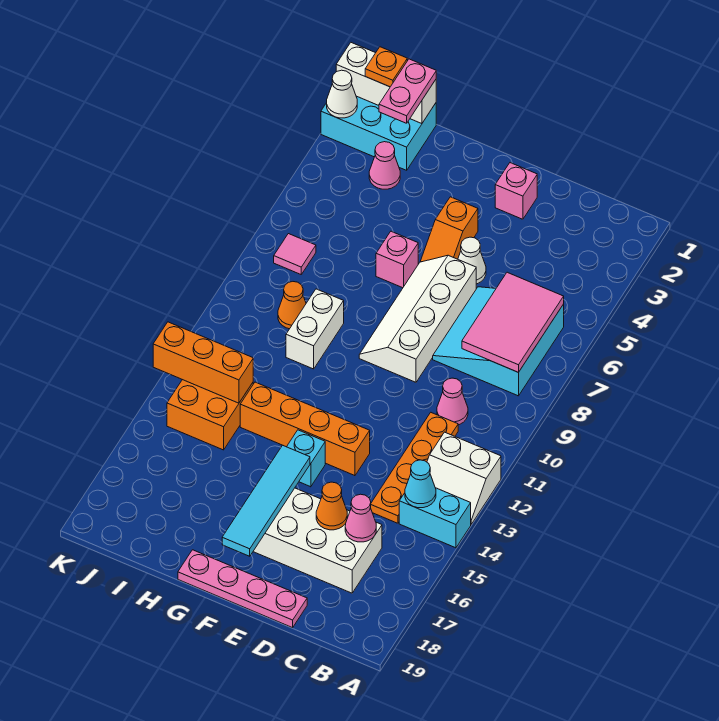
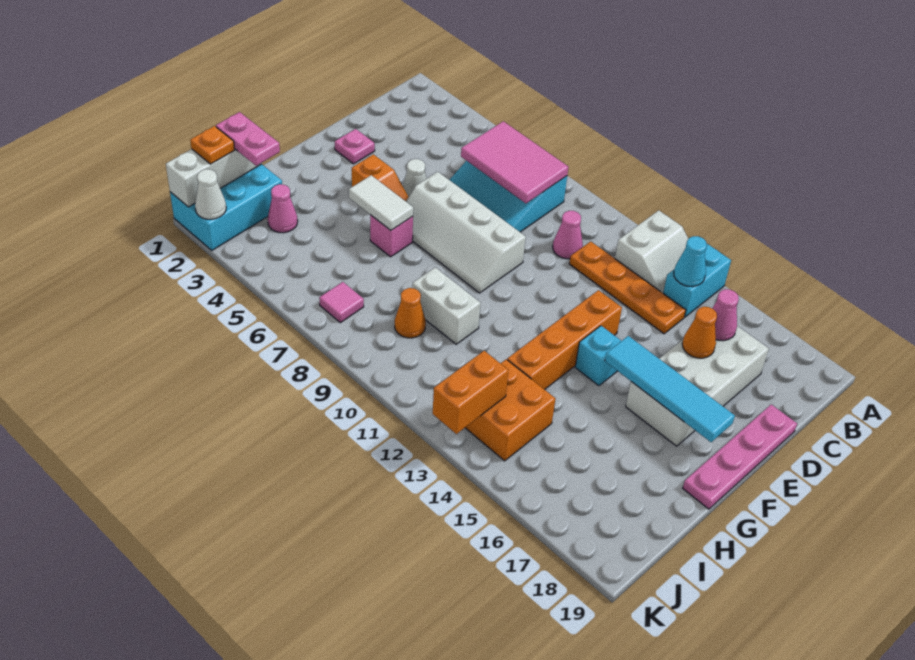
pink 1x1 brick [495,163,537,219] -> pink 1x1 plate [335,129,375,164]
none -> white 1x2 tile [349,175,413,230]
orange 1x3 brick [153,322,253,403] -> orange 1x2 brick [433,351,509,434]

